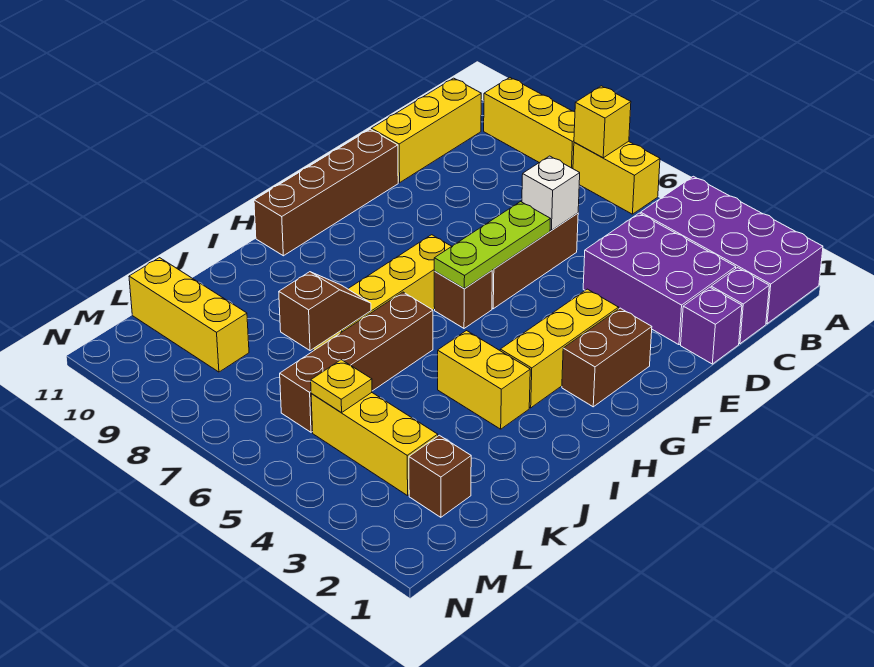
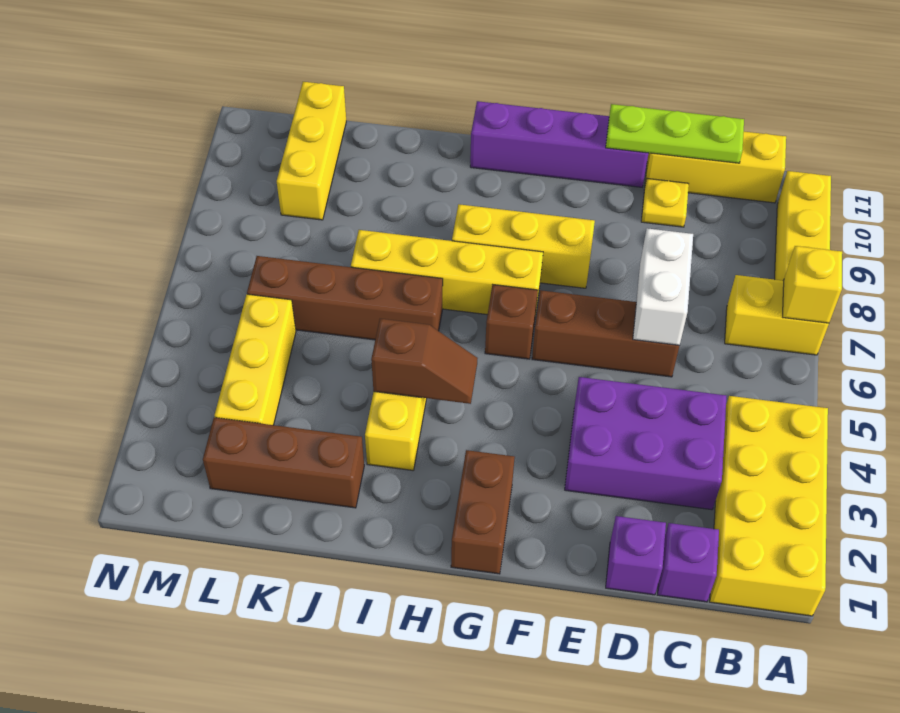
purple 2x4 brick [640,176,823,324] -> yellow 2x4 brick [710,396,828,616]
yellow 1x2 brick [573,141,660,214] -> yellow 1x2 brick turned to [725,275,829,355]
purple 2x3 brick [583,213,736,345] -> purple 2x3 brick turned to [565,377,727,510]
white 1x1 brick [522,156,580,230] -> white 1x2 brick [633,228,693,345]
lime 1x3 plate [434,202,550,288] -> lime 1x3 plate moved to [606,104,744,163]
brown 1x4 brick [254,129,398,256] -> purple 1x4 brick [470,101,648,187]
brown 1x2 brick [562,308,652,407] -> brown 1x2 brick turned to [451,450,515,574]
yellow 1x3 brick [500,289,619,408] -> yellow 1x3 brick moved to [452,204,595,288]
brown 1x2 slope [279,272,371,351] -> brown 1x2 slope moved to [371,319,477,404]
brown 1x1 brick [409,435,471,517] -> brown 1x3 brick [203,418,364,508]
yellow 1x1 plate [311,360,372,412] -> yellow 1x1 plate moved to [641,178,689,227]

